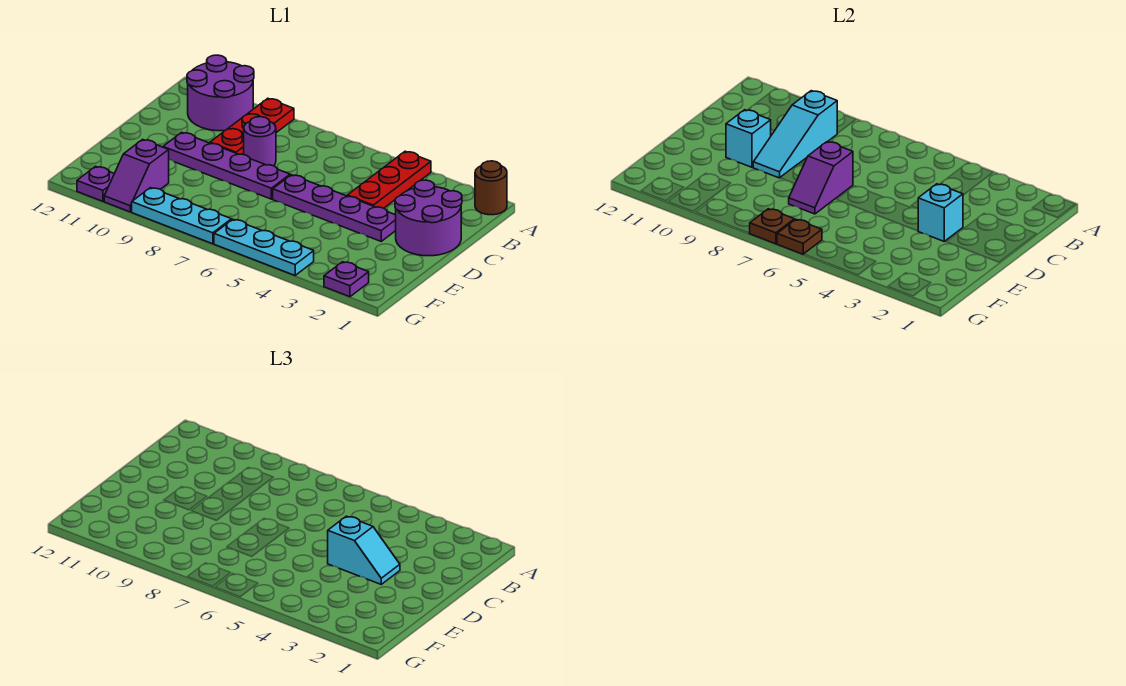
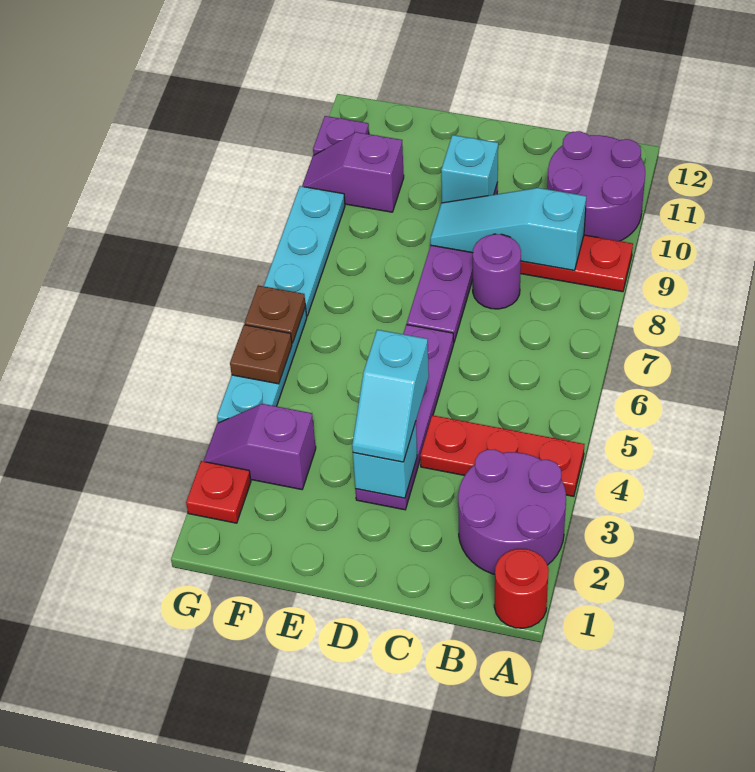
brown 1x1 round brick [475,161,507,215] -> red 1x1 round brick [494,549,549,628]
purple 2x2 round brick [395,180,462,256] -> purple 2x2 round brick moved to [458,449,566,574]
purple 1x2 slope [789,142,853,214] -> purple 1x2 slope moved to [204,404,316,489]
purple 1x1 plate [324,262,369,297] -> red 1x1 plate [186,461,251,523]
brown 1x1 plate [750,209,794,244] -> brown 1x1 plate moved to [230,325,292,384]

